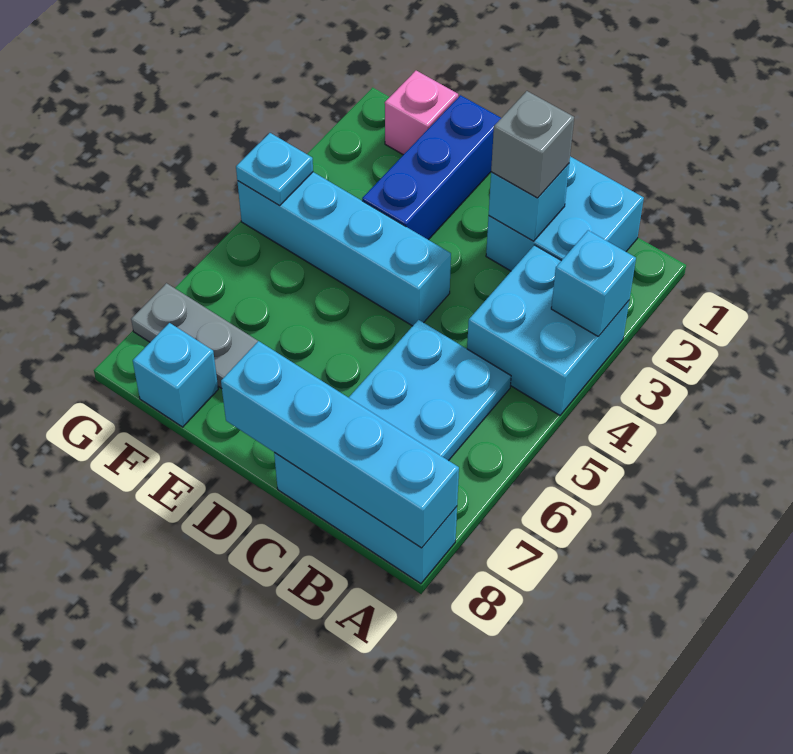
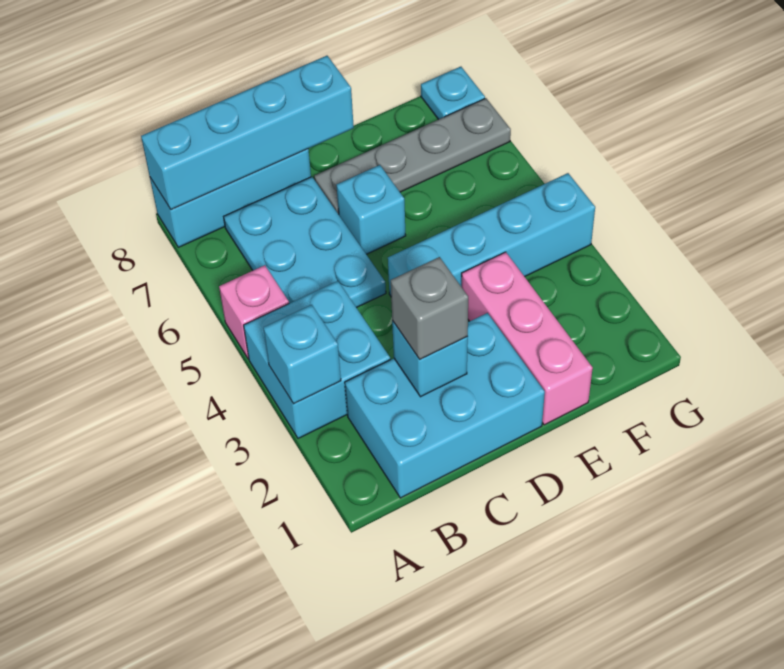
cyan 2x2 brick [486,156,644,271] -> cyan 2x3 brick [345,313,545,498]
blue 1x3 brick [362,95,501,240] -> pink 1x3 brick [462,252,593,425]
pink 1x1 brick [385,71,458,155] -> pink 1x1 brick moved to [219,265,289,359]
cyan 1x1 brick [133,323,218,427] -> cyan 1x1 brick moved to [336,165,406,254]
cyan 1x1 plate [236,133,313,206] -> cyan 1x1 plate moved to [421,67,485,119]

